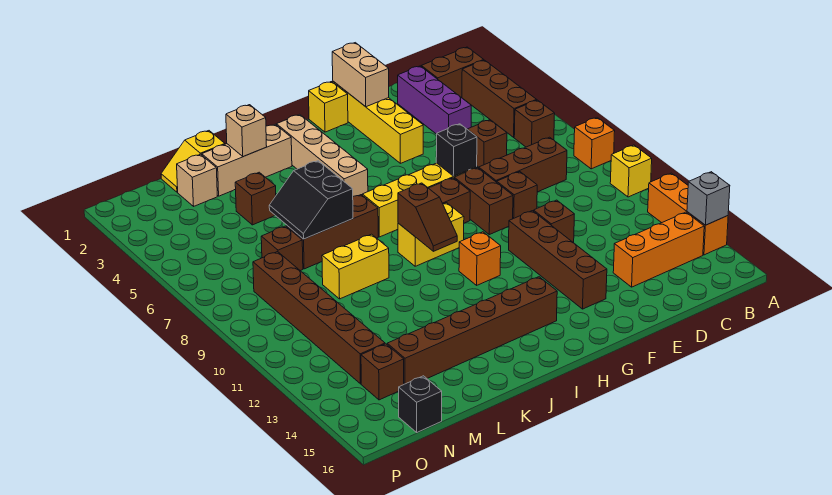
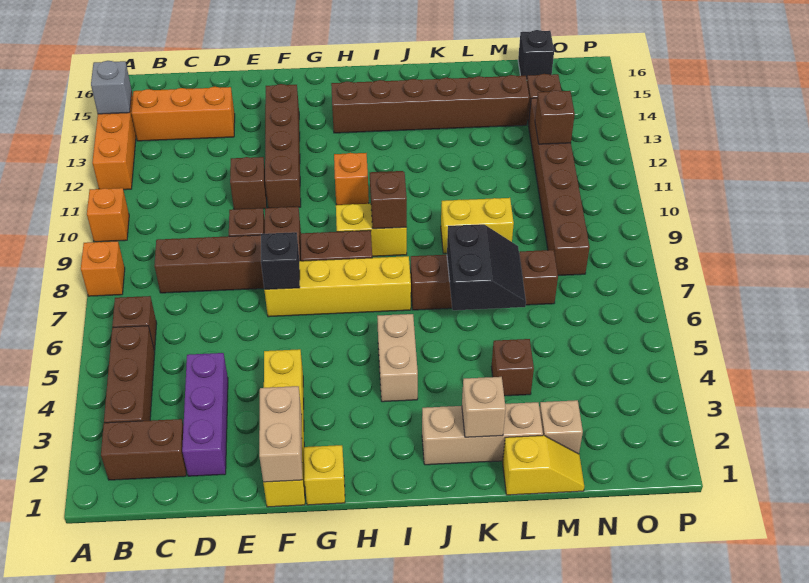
yellow 1x1 brick [610,145,652,197] -> orange 1x1 brick [87,188,129,242]
brown 1x1 brick [467,120,507,167] -> brown 1x1 brick moved to [535,90,575,144]
tan 1x4 brick [276,114,368,196] -> tan 1x2 brick [377,314,418,402]

